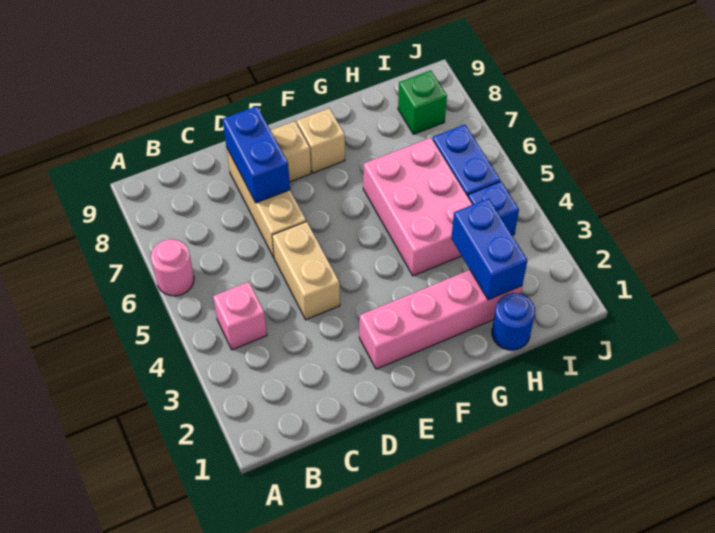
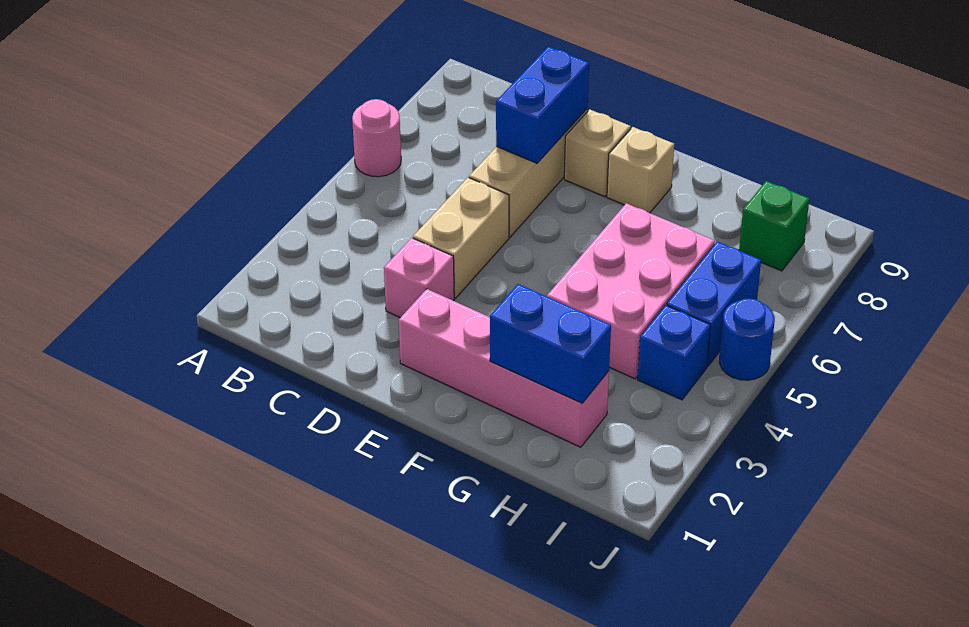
pink 1x1 brick [213,282,267,350] -> pink 1x1 brick moved to [384,238,454,318]
blue 1x1 round brick [492,293,535,350] -> blue 1x1 round brick moved to [719,298,775,380]
blue 1x2 brick [451,198,527,300] -> blue 1x2 brick turned to [490,284,611,403]

